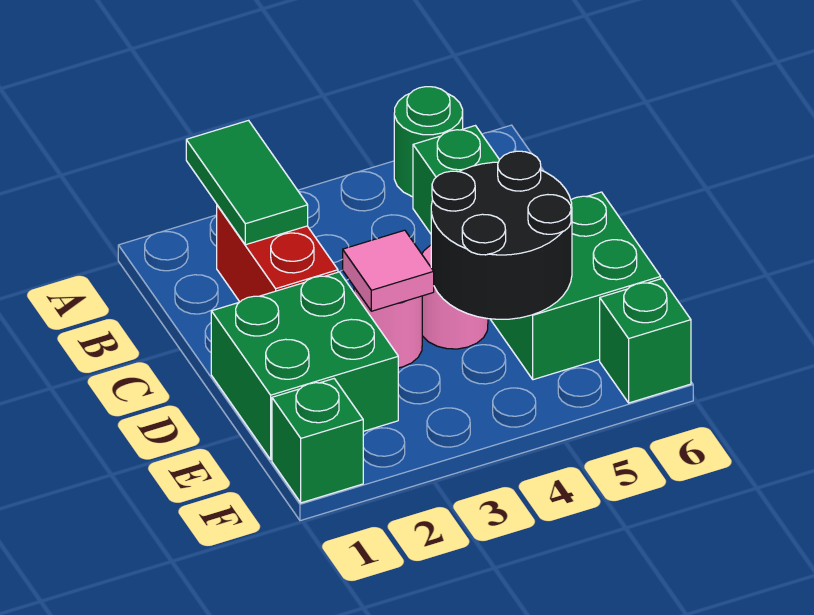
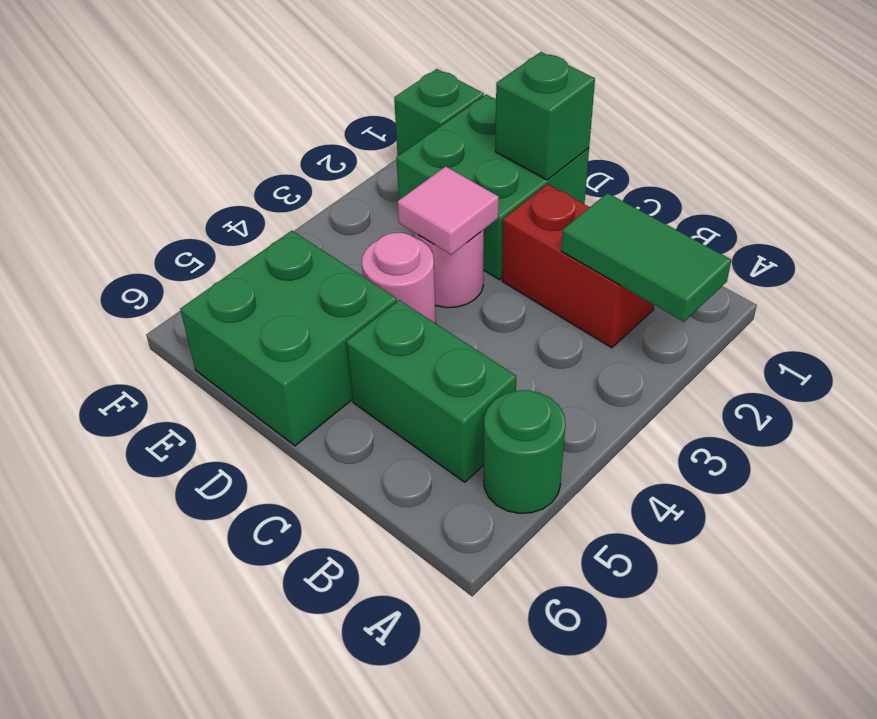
black 2x2 round brick [431,151,572,319] -> none
green 1x1 brick [600,279,691,403] -> green 1x1 brick moved to [495,52,595,180]

